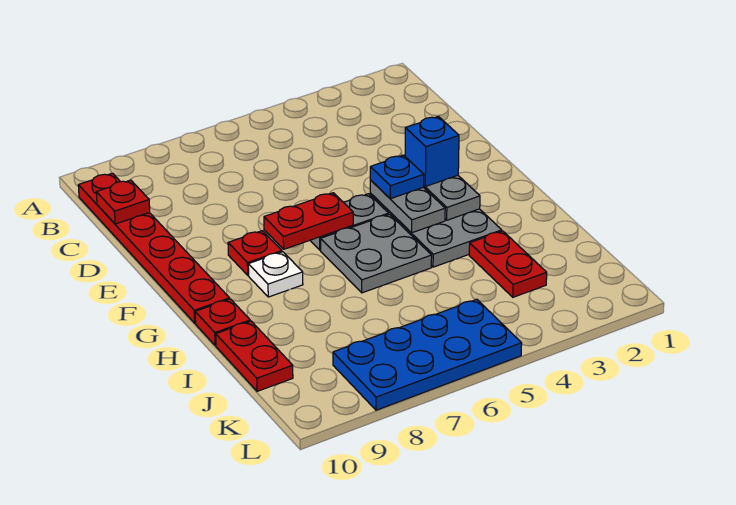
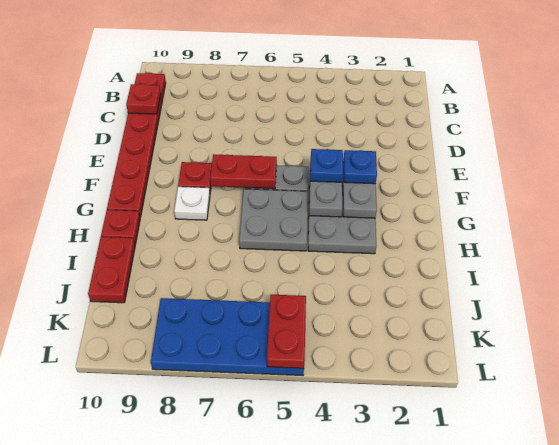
blue 1x1 brick [405,117,459,186] -> blue 1x1 plate [343,150,377,184]
red 1x2 plate [469,231,547,297] -> red 1x2 plate moved to [267,295,306,368]

